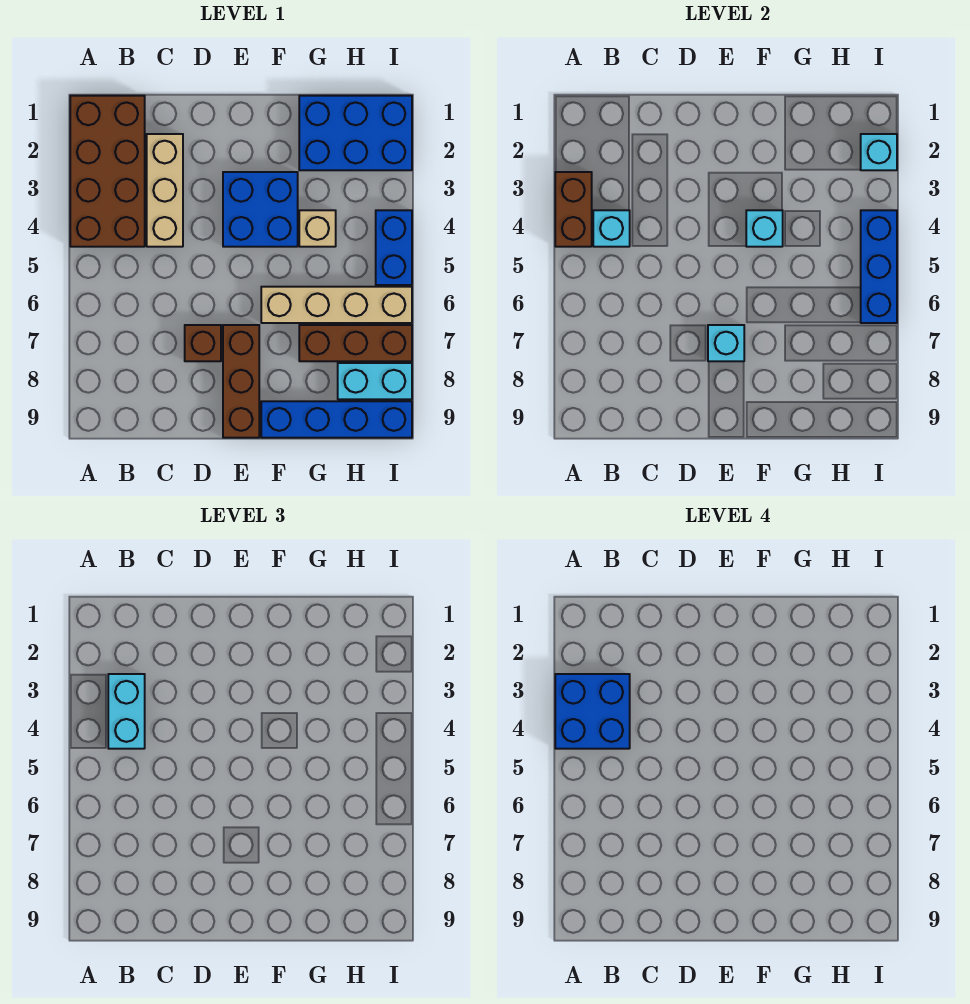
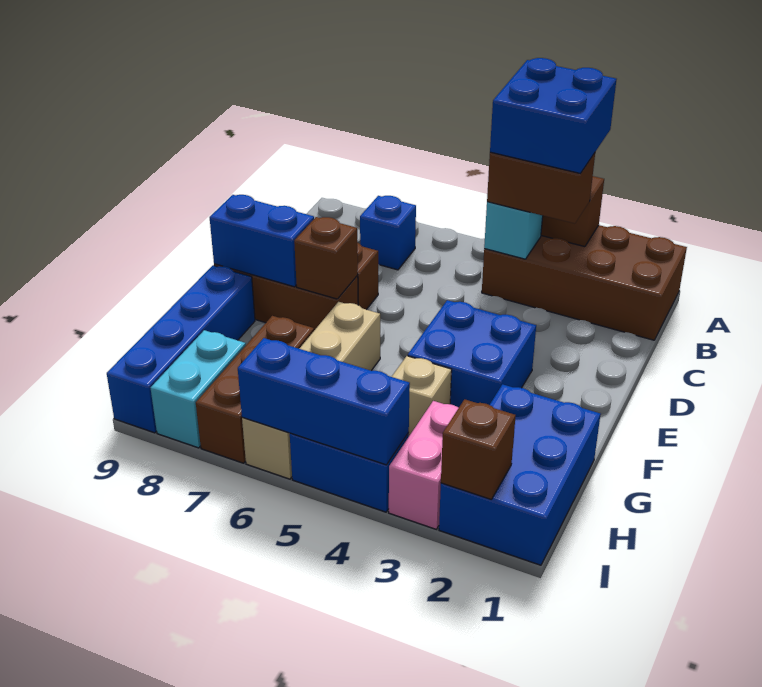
cyan 1x2 brick [108,674,145,749] -> brown 1x2 brick [487,152,595,223]
none -> blue 1x1 brick [360,196,416,270]
tan 1x3 brick [147,134,183,247] -> none
cyan 1x1 brick [708,325,744,361] -> brown 1x1 brick [294,217,358,299]
none -> blue 1x2 brick [210,195,314,287]
cyan 1x1 brick [746,210,783,247] -> none
none -> pink 1x2 brick [389,401,458,529]
cyan 1x1 brick [861,134,897,170] -> brown 1x1 brick [441,399,516,499]

